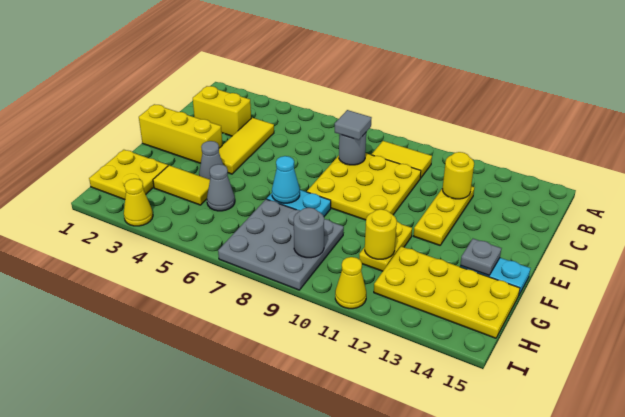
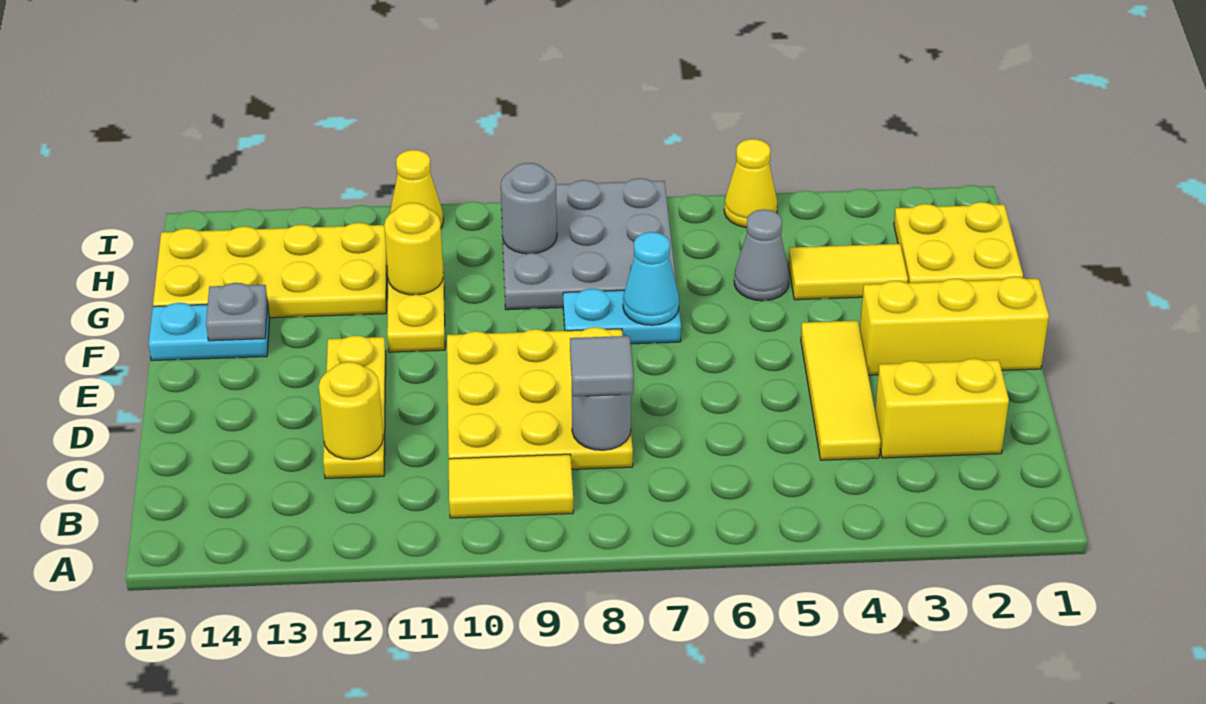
grey 1x1 cone [199,141,223,179] -> none
yellow 1x1 cone [124,179,153,226] -> yellow 1x1 cone moved to [724,139,777,228]

